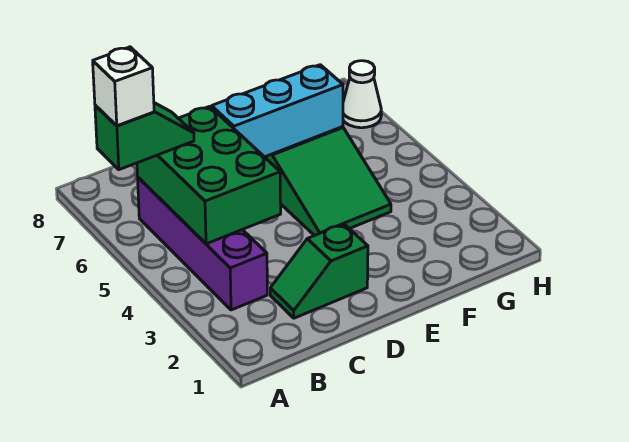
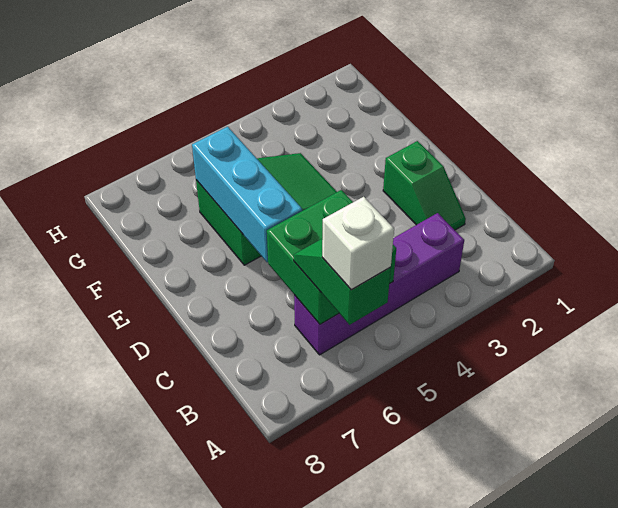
green 2x3 brick [137,106,281,244] -> green 2x2 brick [267,190,396,324]
white 1x1 cone [343,61,381,128] -> none

